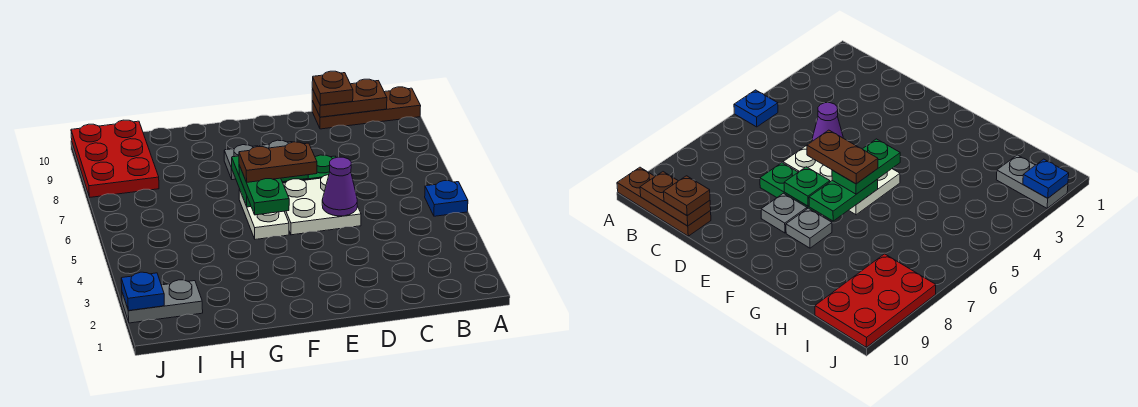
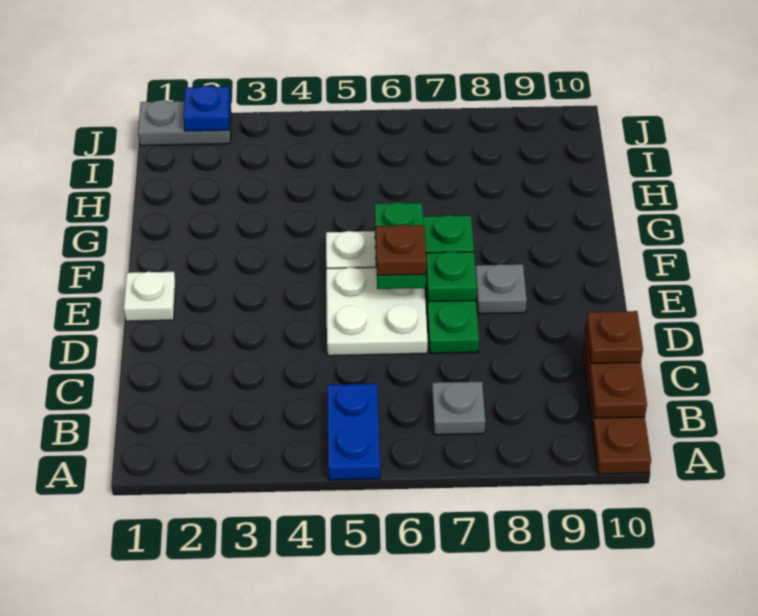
blue 1x1 plate [425,181,468,216] -> blue 1x2 plate [327,384,380,480]
purple 1x1 cone [322,157,357,216] -> none
none -> white 1x1 plate [124,272,176,321]
brown 1x2 plate [239,142,317,182] -> brown 1x1 plate [376,225,426,275]
green 1x2 plate [239,165,289,215] -> green 1x2 plate turned to [375,202,426,289]
grey 1x1 plate [224,145,258,180] -> grey 1x1 plate moved to [432,382,485,435]
grey 1x2 plate [122,280,203,323] -> grey 1x2 plate turned to [138,100,231,146]
red 2x3 plate [71,120,159,197] -> none

